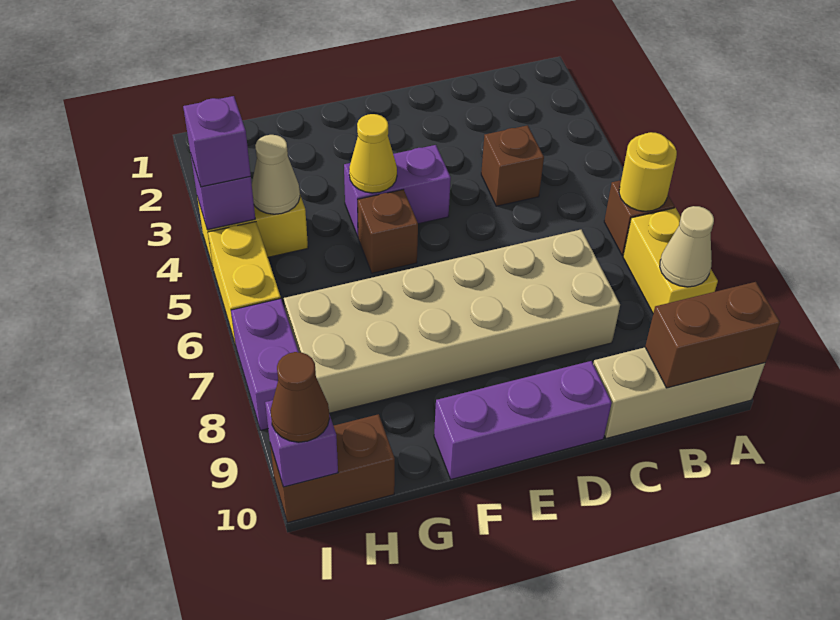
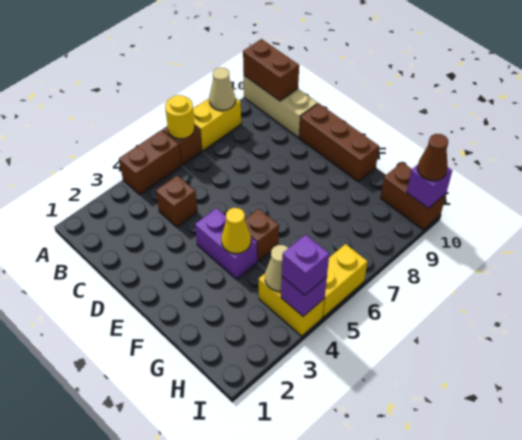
none -> brown 1x2 brick [119,130,181,195]
tan 2x6 brick [284,230,620,413] -> none
purple 1x3 brick [434,361,612,479] -> brown 1x3 brick [299,103,379,182]
purple 1x2 brick [231,299,298,430] -> none

